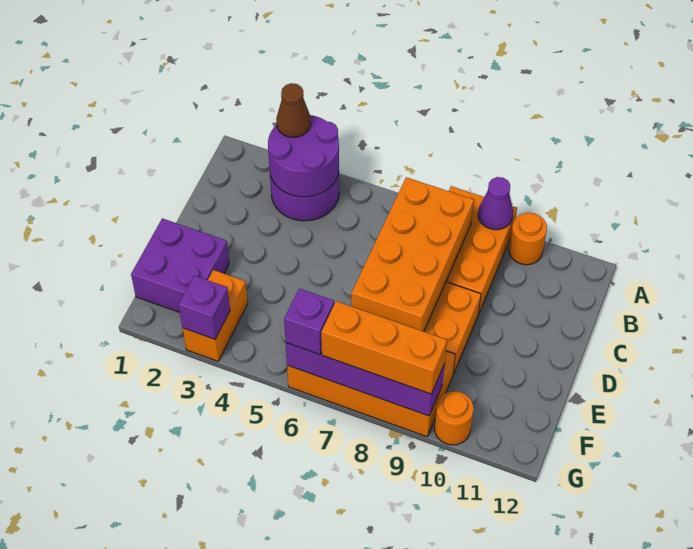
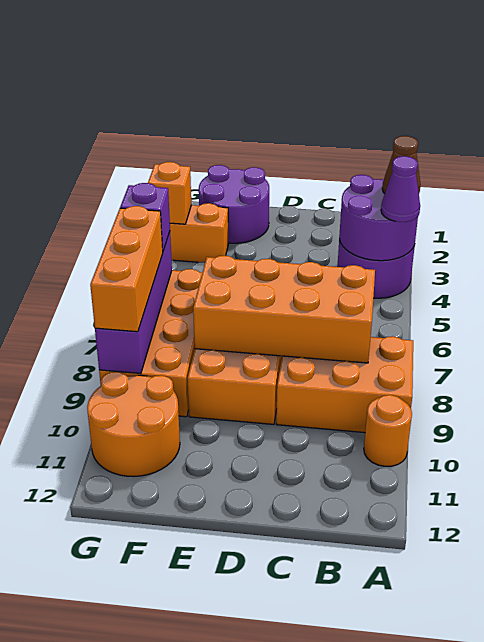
purple 1x1 cone [478,177,513,230] -> purple 1x1 cone moved to [381,156,420,222]
purple 2x2 brick [131,218,229,312] -> purple 2x2 round brick [199,165,269,243]
purple 1x1 brick [179,276,230,339] -> orange 1x1 brick [148,162,191,224]
orange 1x1 round brick [434,391,474,445] -> orange 2x2 round brick [87,372,180,476]

